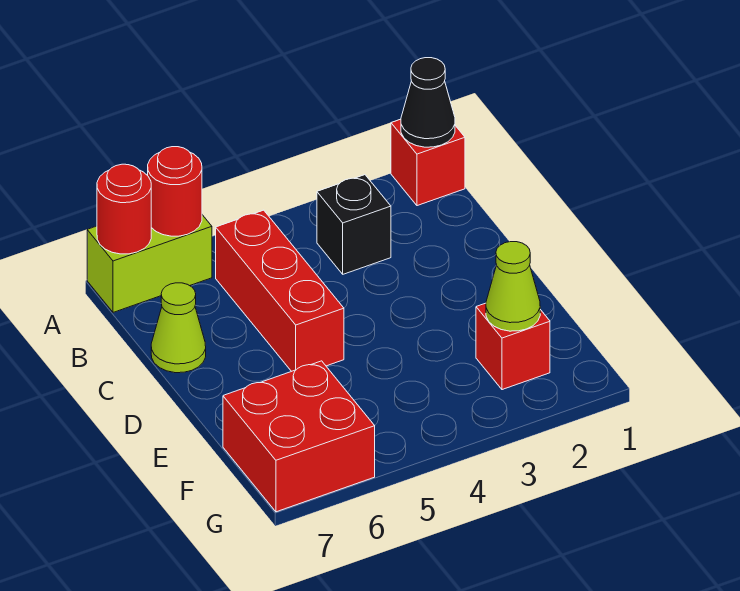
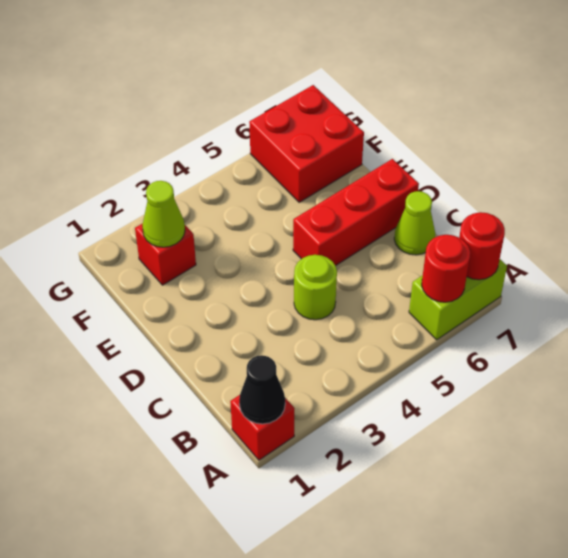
black 1x1 brick [317,175,391,274] -> none
red 1x3 brick [216,210,344,371] -> red 1x3 brick turned to [293,159,419,266]
none -> lime 1x1 round brick [294,255,337,320]

